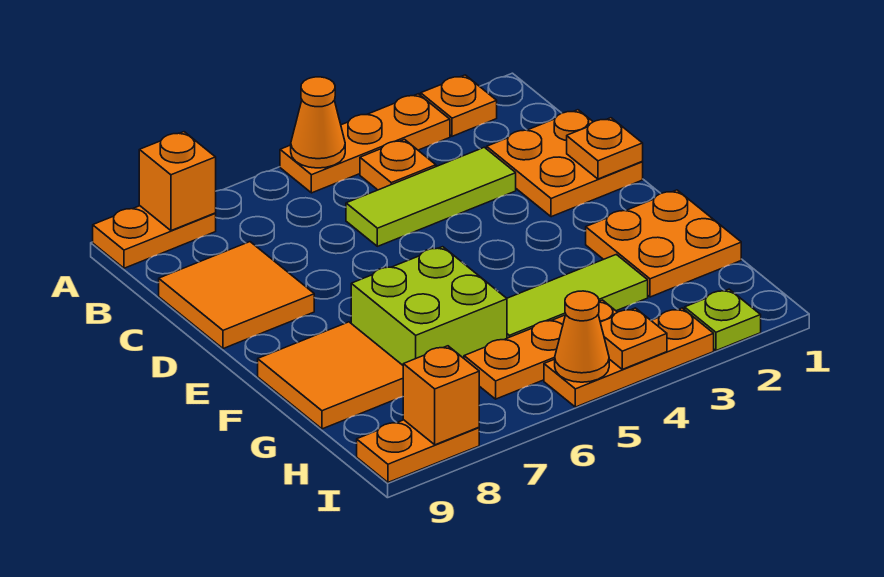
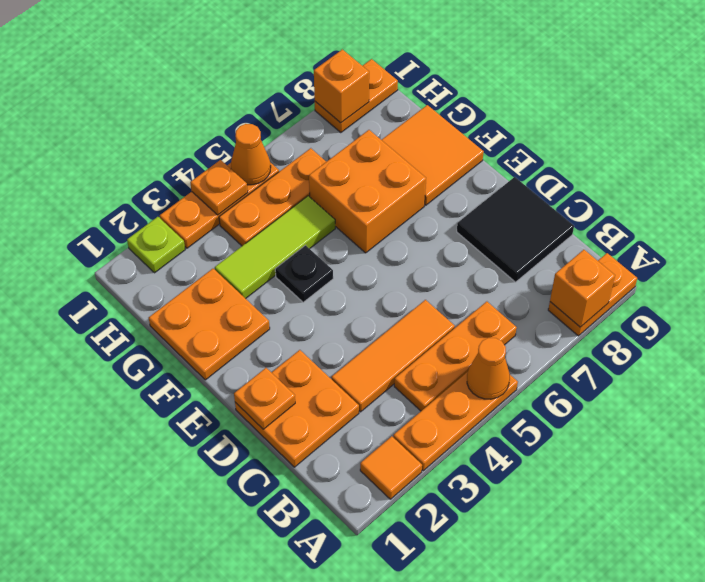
orange 1x1 plate [421,75,497,136] -> orange 1x1 tile [360,436,422,499]
orange 1x1 plate [360,139,436,190] -> orange 1x3 plate [394,302,517,411]
lime 1x3 tile [346,147,516,246] -> orange 1x3 tile [331,300,455,412]
orange 2x2 tile [159,242,314,349] -> black 2x2 tile [457,177,574,282]
none -> black 1x1 plate [275,245,333,302]
lime 2x2 brick [351,247,507,365] -> orange 2x2 brick [309,130,426,253]

